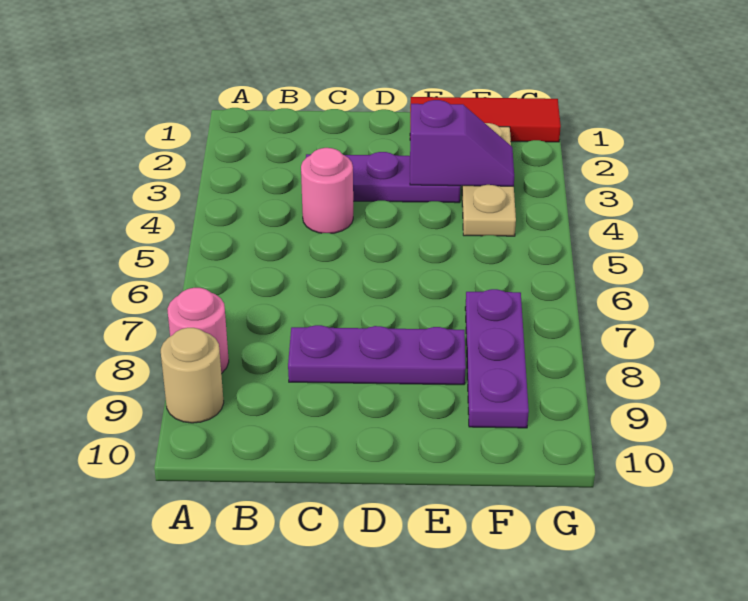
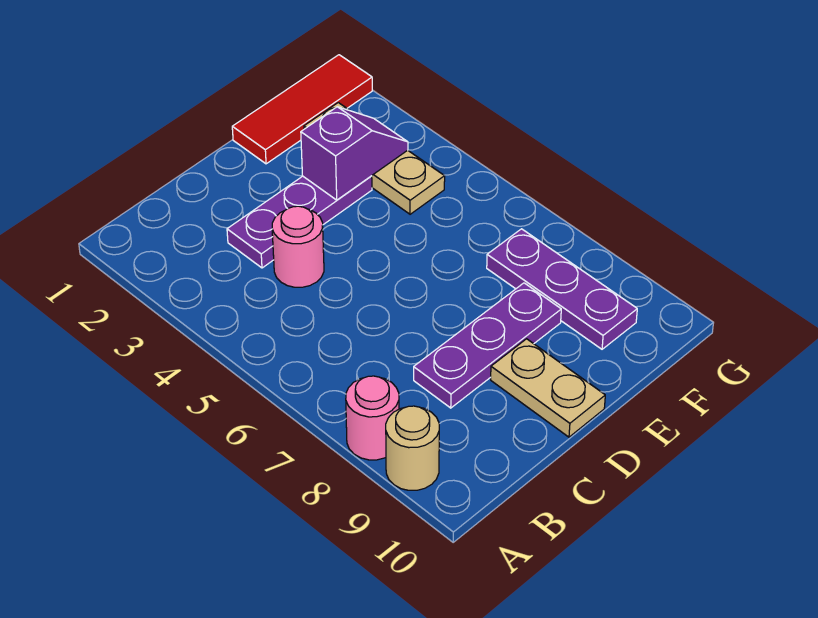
none -> tan 1x2 plate [491,339,605,437]

